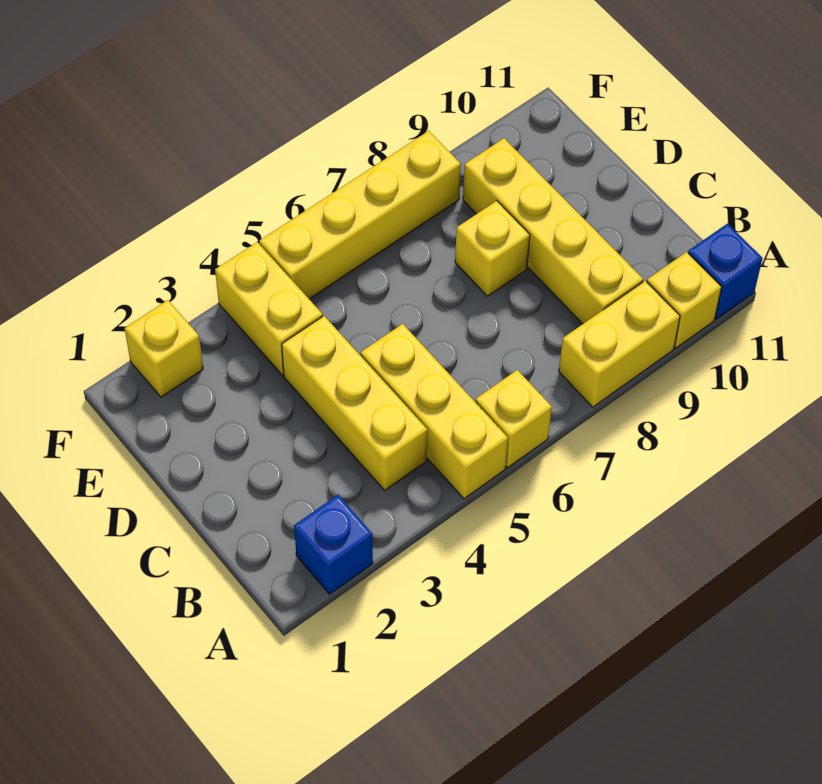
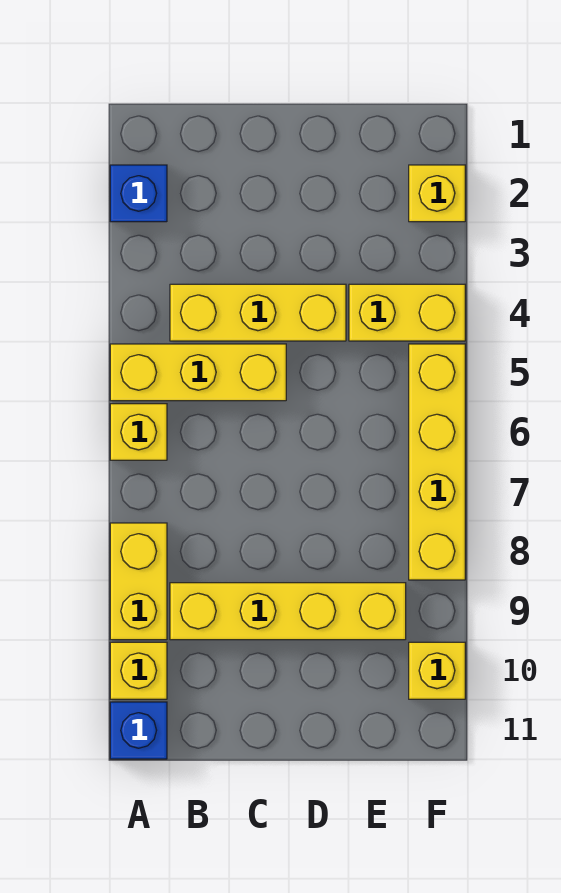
yellow 1x1 brick [455,201,530,296] -> yellow 1x1 brick moved to [409,642,465,699]

